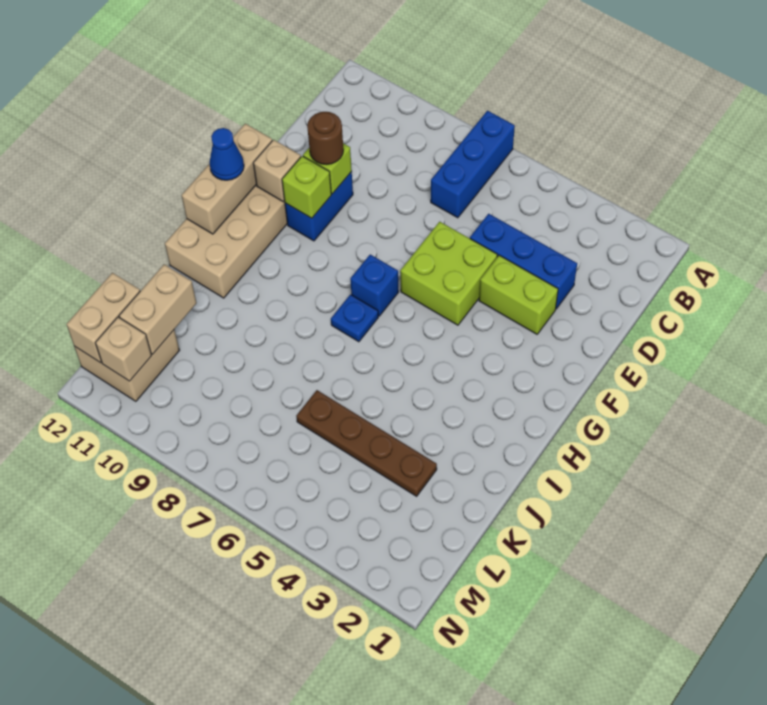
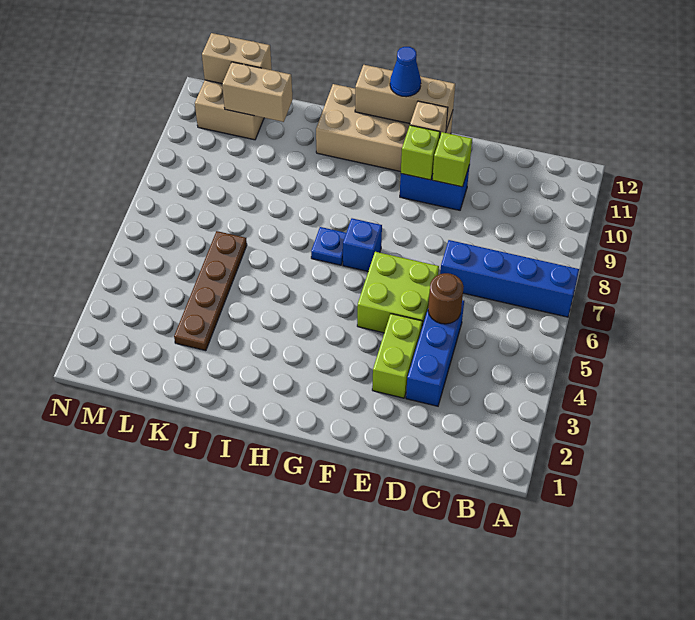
blue 1x3 brick [431,111,515,218] -> blue 1x4 brick [440,240,579,317]
brown 1x1 round brick [307,112,343,165] -> brown 1x1 round brick moved to [428,273,464,324]
tan 1x1 brick [95,317,152,381] -> none

